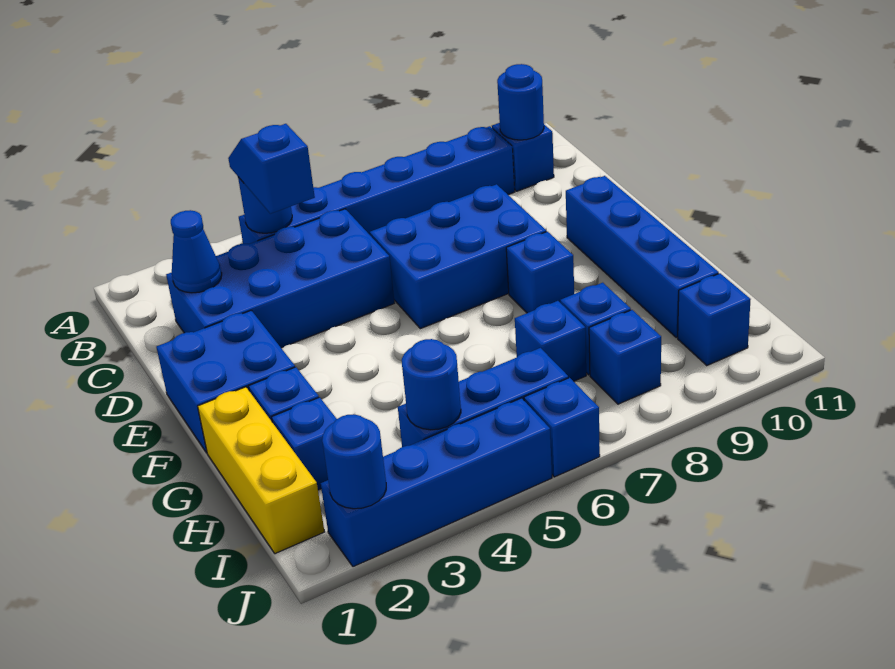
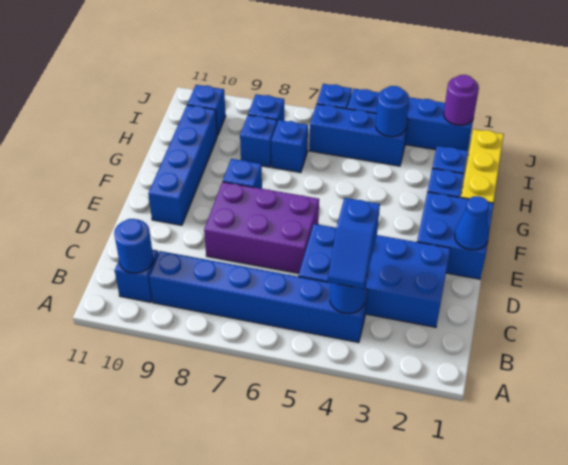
blue 1x1 cone [171,210,222,293] -> blue 1x1 cone moved to [455,196,489,250]
blue 2x3 brick [370,184,547,329] -> purple 2x3 brick [204,182,319,273]
blue 1x1 round brick [322,414,386,509] -> purple 1x1 round brick [444,75,479,125]

